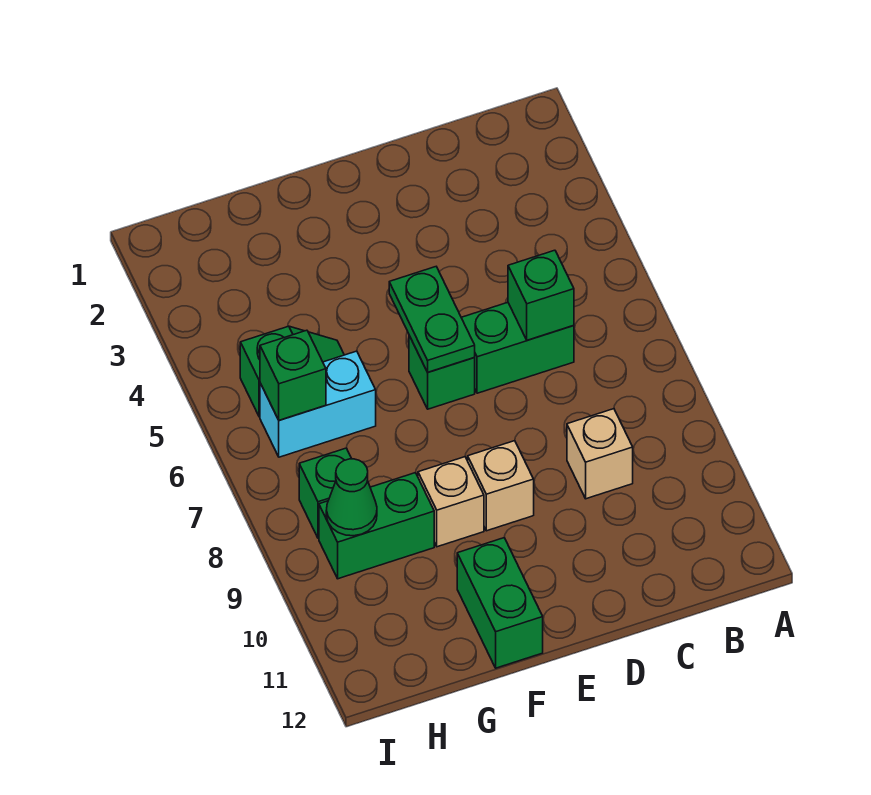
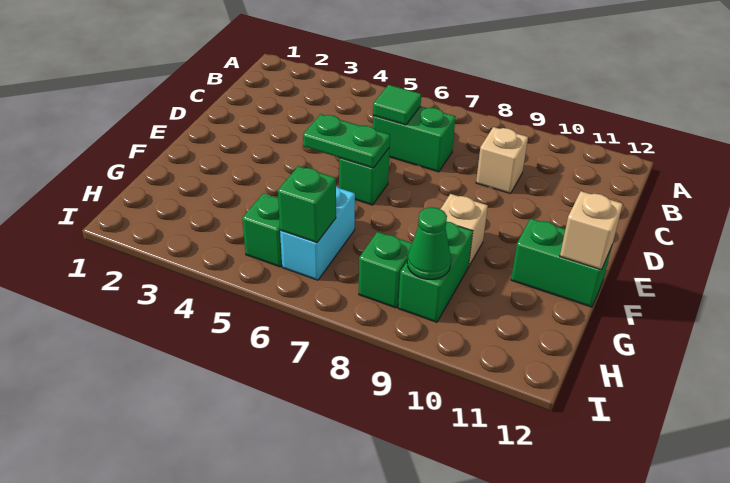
green 1x2 brick [461,303,574,393] -> green 1x2 brick turned to [373,106,456,172]
green 1x1 brick [508,250,574,340] -> green 1x1 tile [373,85,421,125]
tan 1x1 brick [468,441,534,531] -> tan 1x1 brick moved to [560,191,623,270]

